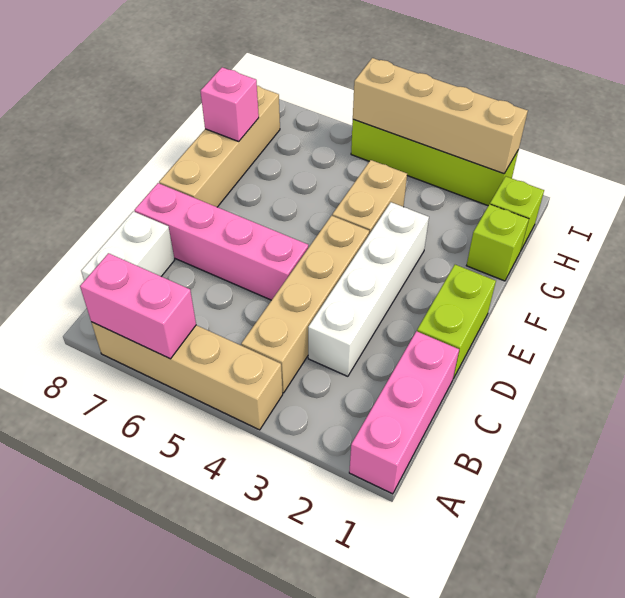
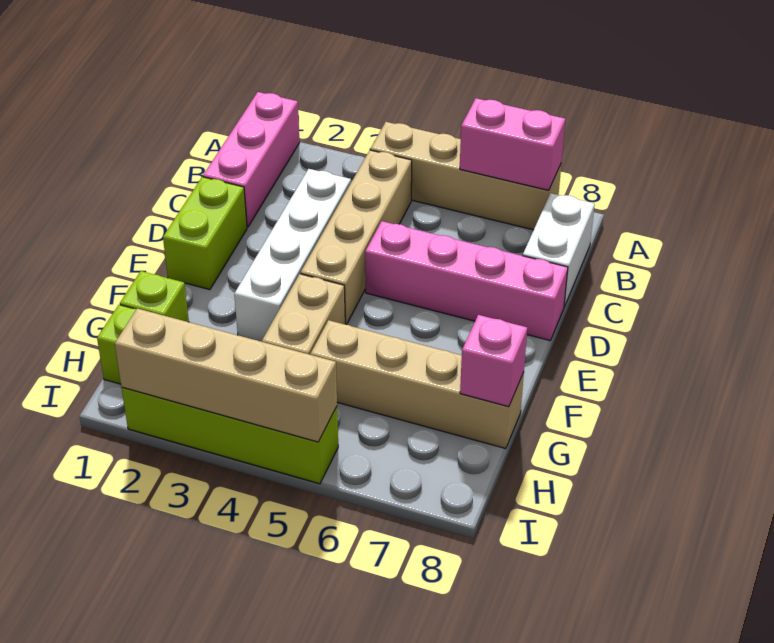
tan 1x4 brick [159,86,280,207] -> tan 1x4 brick turned to [310,320,524,449]

